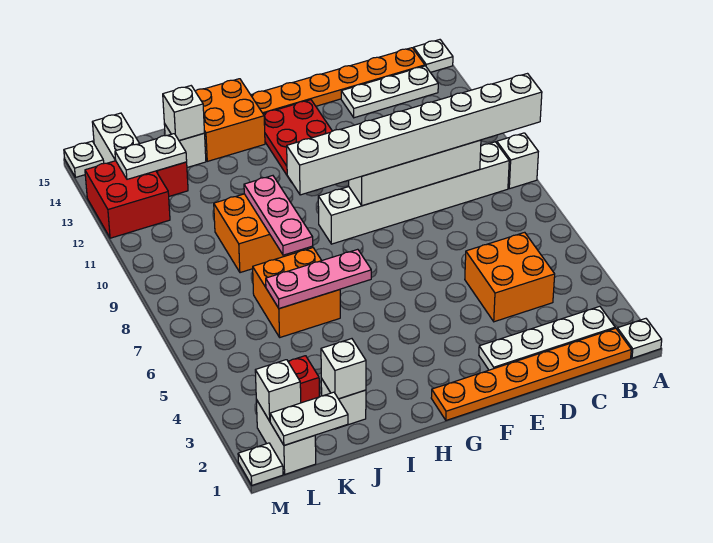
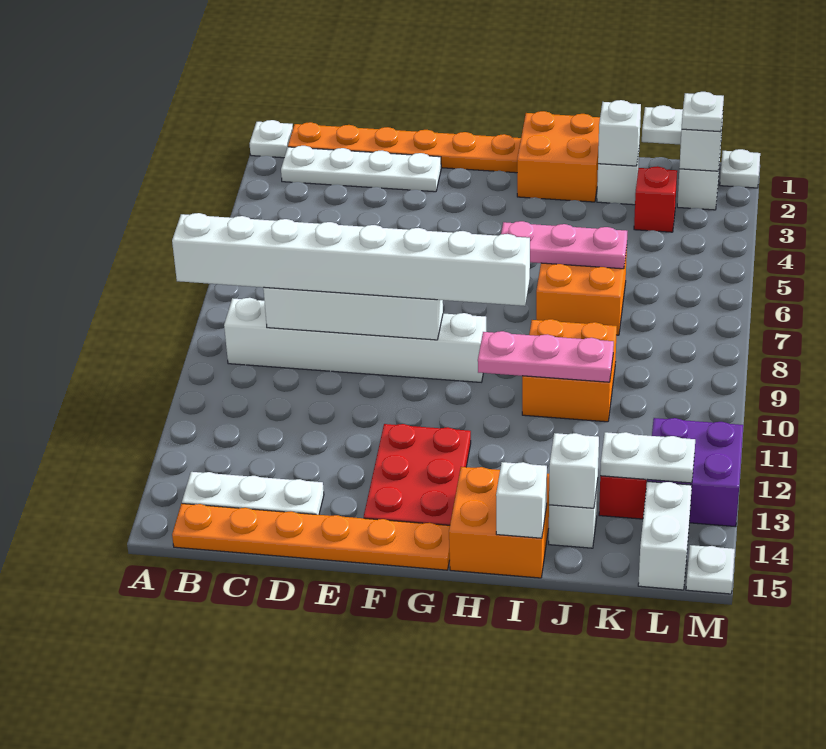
white 1x1 brick [497,133,538,189] -> white 1x1 brick moved to [496,462,547,538]
white 1x1 plate [414,40,453,72] -> white 1x1 plate moved to [682,92,724,132]
orange 2x2 brick [465,232,555,322] -> orange 2x2 brick moved to [517,111,600,202]
pink 1x3 plate [244,176,313,255] -> pink 1x3 plate turned to [478,331,614,382]
red 2x2 brick [85,161,170,238] -> purple 2x2 brick [647,418,743,527]

